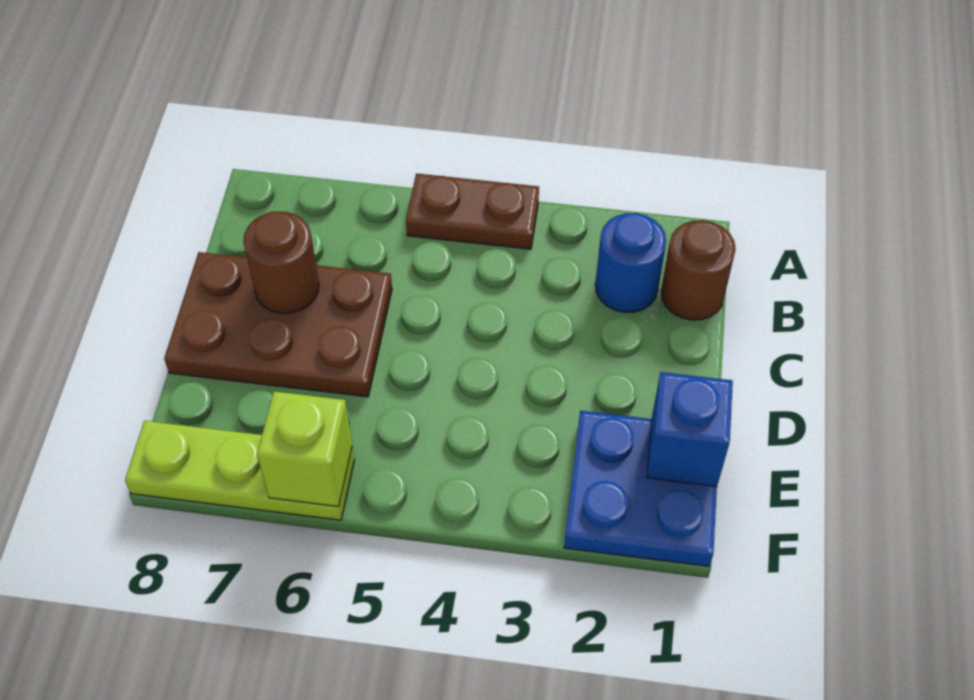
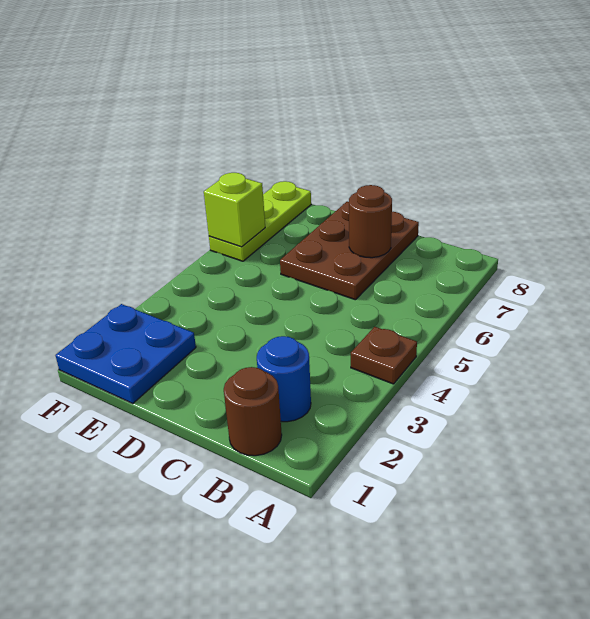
brown 1x2 plate [406,173,539,249] -> brown 1x1 plate [351,327,417,384]
blue 1x1 brick [647,372,733,487] -> none

